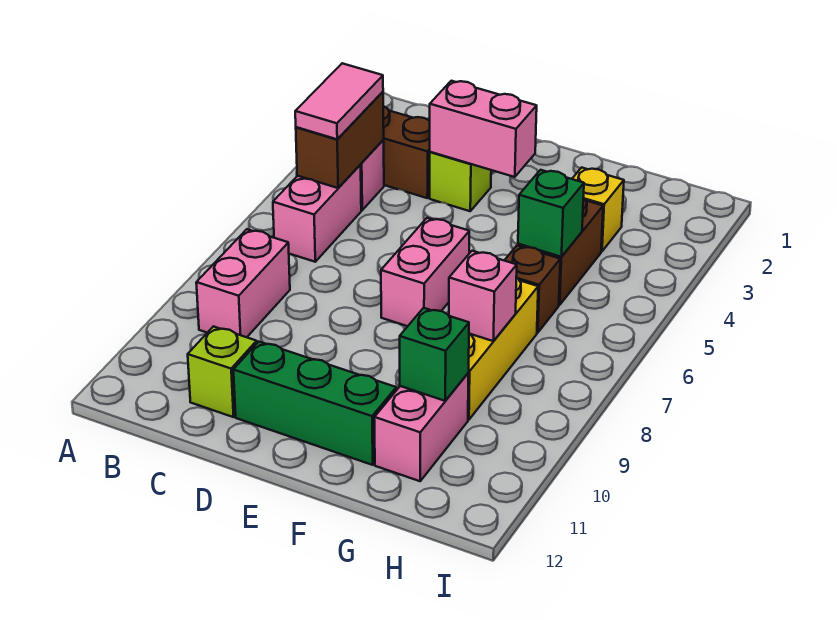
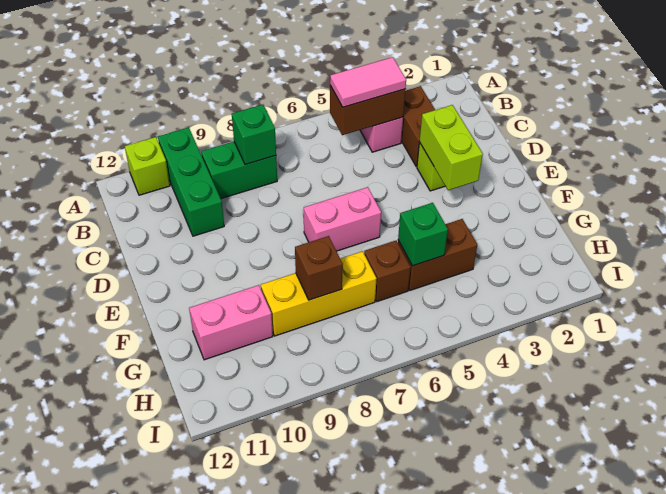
pink 1x2 brick [273,165,361,262] -> none
pink 1x2 brick [196,229,290,337] -> green 1x2 brick [201,142,277,199]
lime 1x1 brick [188,326,257,417] -> lime 1x1 brick moved to [125,137,170,195]
pink 1x2 brick [430,81,537,177] -> lime 1x2 brick [419,105,483,190]
green 1x3 brick [234,342,396,465] -> green 1x3 brick moved to [158,127,224,236]
yellow 1x1 brick [572,168,624,252] -> none
pink 1x1 brick [449,251,517,341] -> brown 1x1 brick [295,236,343,300]
green 1x1 brick [400,308,469,401] -> green 1x1 brick moved to [232,105,276,165]

